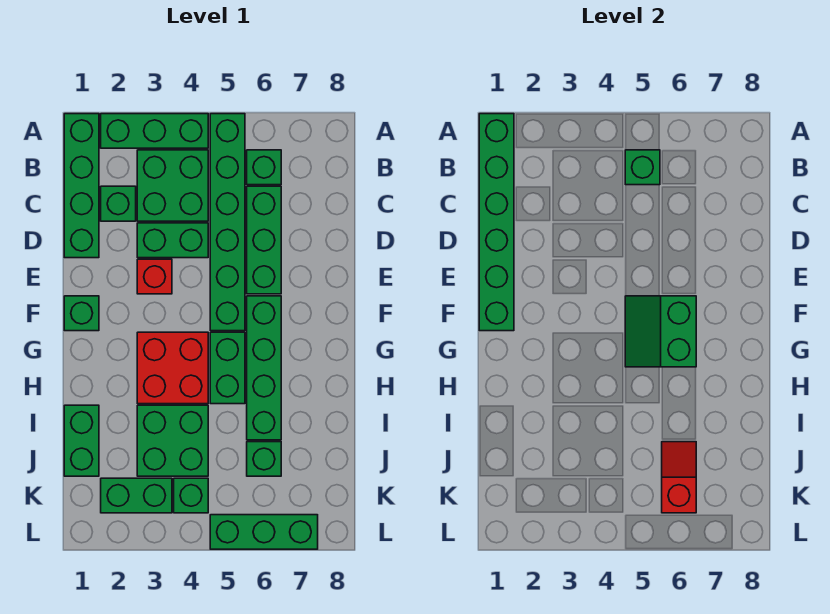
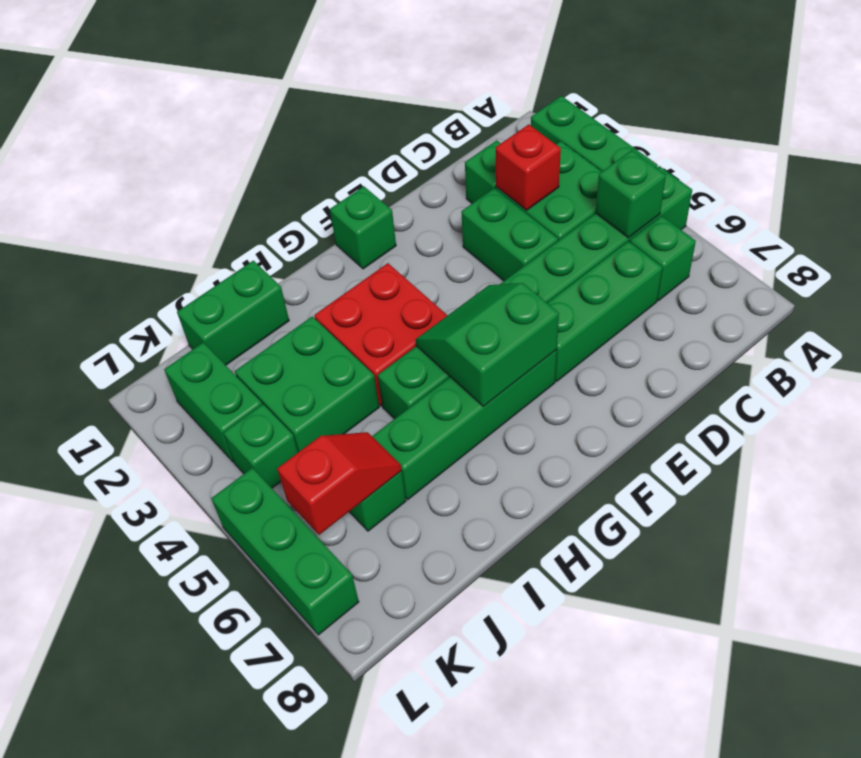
green 1x4 brick [64,114,99,258] -> none
green 1x6 brick [479,114,514,331] -> none
red 1x1 brick [137,259,172,294] -> red 1x1 brick moved to [496,124,561,210]

